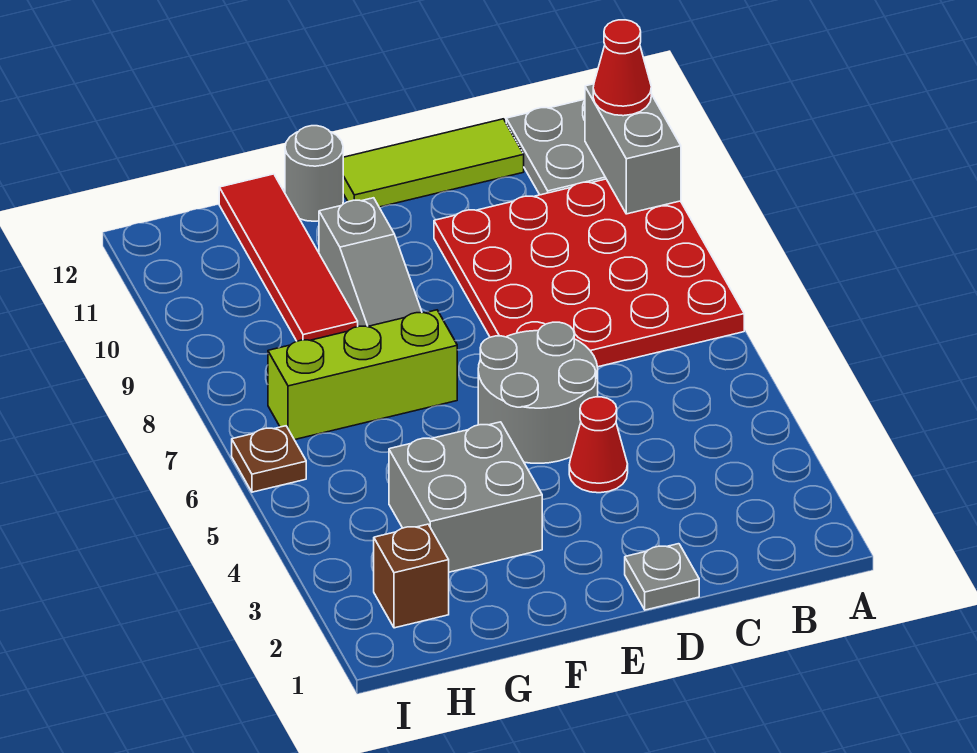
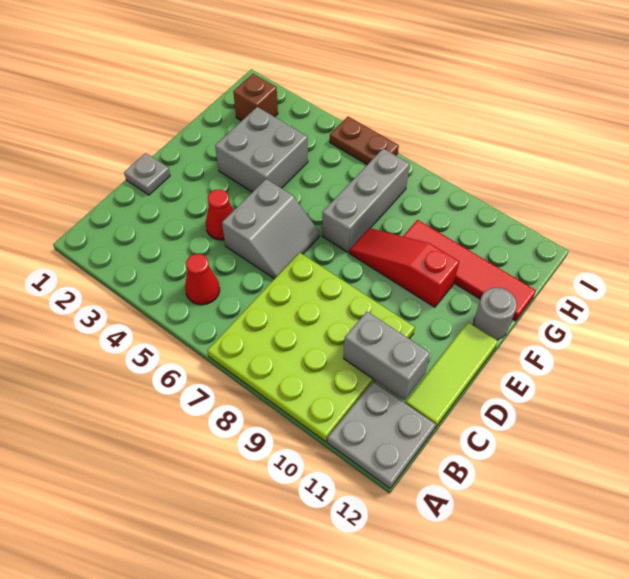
red 4x4 plate [434,179,744,367] -> lime 4x4 plate [207,253,415,442]
grey 1x2 brick [585,84,681,214] -> grey 1x2 brick moved to [343,312,430,400]
red 1x1 cone [593,20,651,116] -> red 1x1 cone moved to [185,254,220,305]
grey 2x2 round brick [478,322,598,463] -> grey 2x2 slope [222,179,320,279]
lime 1x3 brick [268,310,457,440] -> grey 1x3 brick [322,149,410,252]
grey 1x3 slope [319,198,422,327] -> red 1x3 slope [349,228,459,307]
brown 1x1 plate [232,426,306,492] -> brown 1x2 plate [330,116,399,165]

